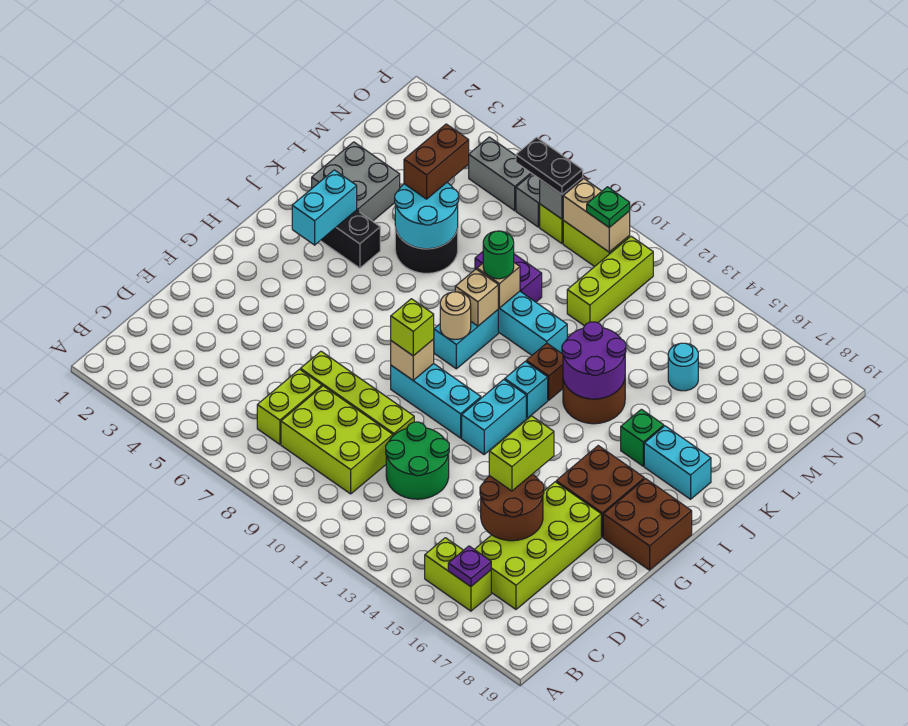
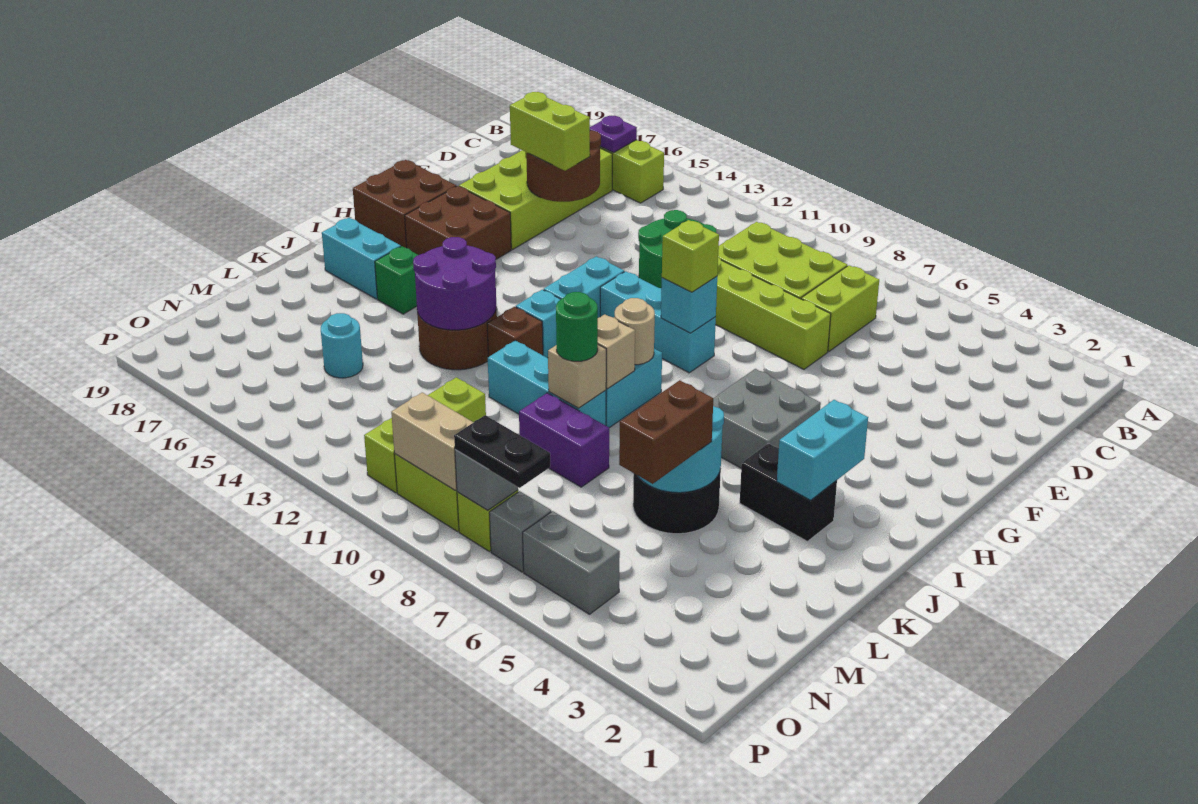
lime 1x2 brick [489,416,554,491] -> lime 1x2 brick turned to [510,92,590,171]
tan 1x1 brick [391,339,434,380] -> cyan 1x1 brick [661,276,717,333]
grey 2x2 brick [312,142,400,221] -> grey 2x2 brick moved to [713,369,821,468]
green 1x1 plate [587,187,630,227] -> none

